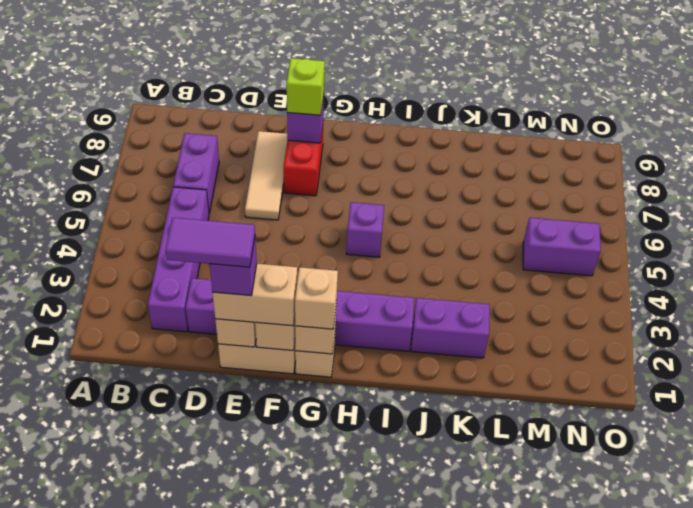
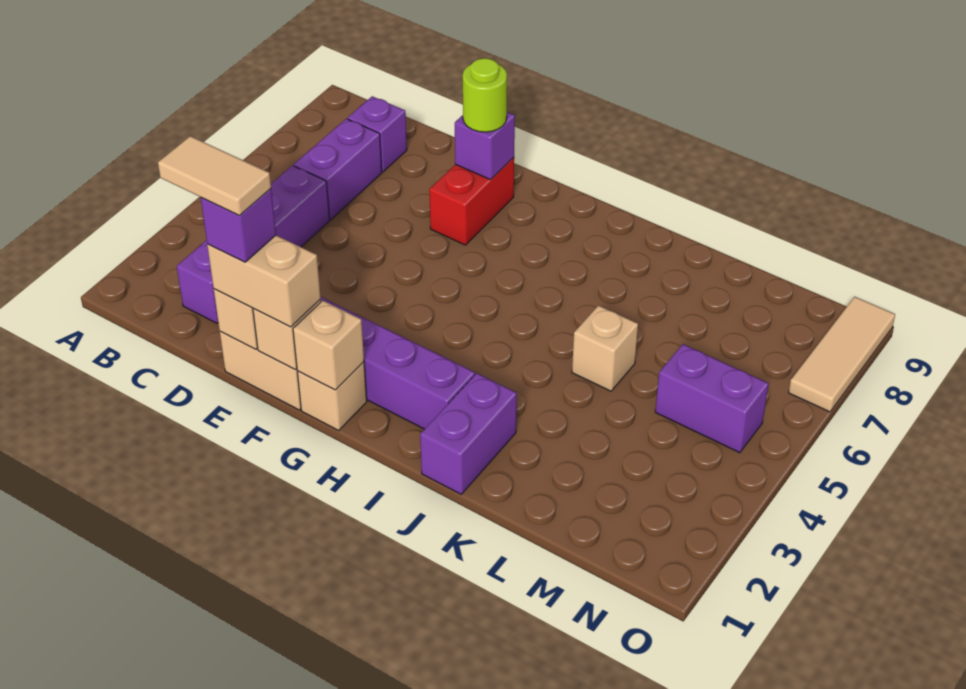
purple 1x2 tile [165,218,255,267] -> tan 1x2 tile [158,136,271,215]
tan 1x3 tile [245,131,288,220] -> tan 1x3 tile moved to [789,297,895,412]
lime 1x1 brick [287,58,325,115] -> lime 1x1 round brick [463,58,507,132]
tan 1x1 brick [295,267,338,329] -> tan 1x1 brick moved to [572,306,638,391]
purple 1x1 brick [346,202,384,257] -> purple 1x1 brick moved to [348,96,407,172]
purple 1x2 brick [411,298,490,358] -> purple 1x2 brick turned to [420,373,517,494]

